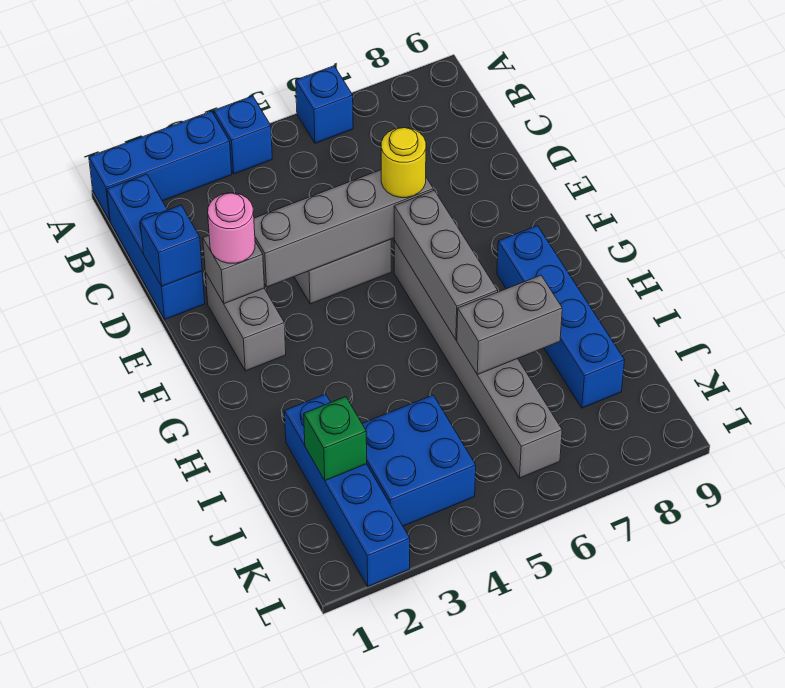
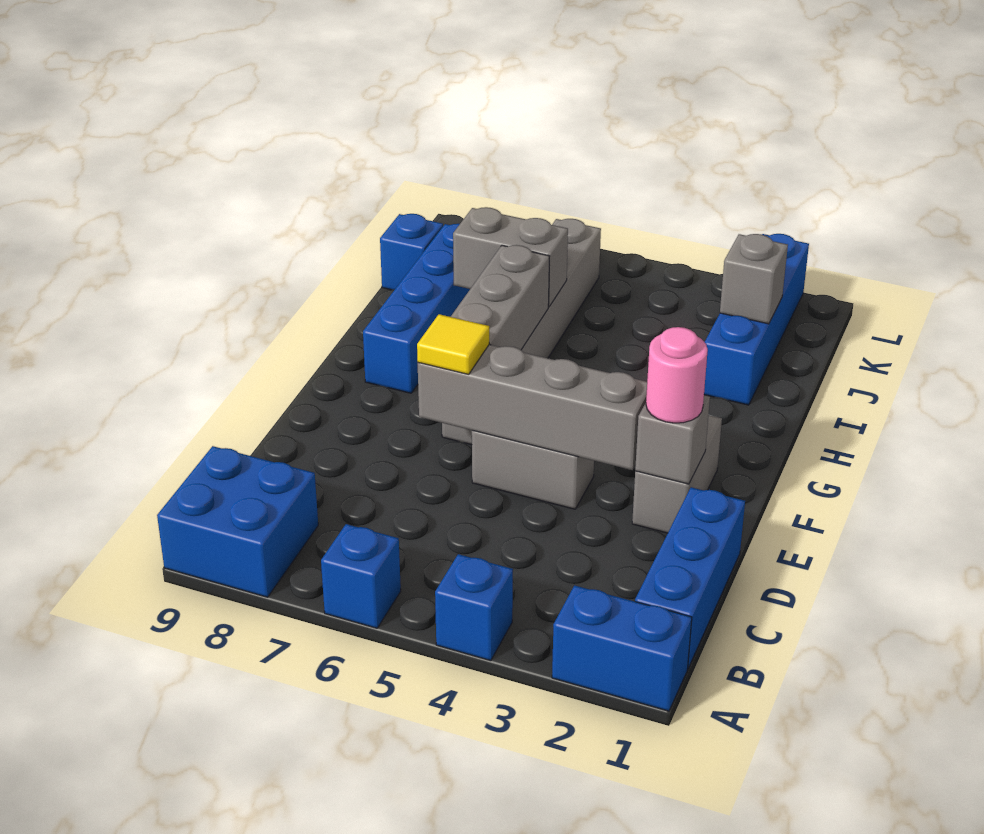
blue 1x3 brick [89,111,232,220] -> blue 1x2 brick [552,585,692,711]
blue 1x1 brick [140,205,202,286] -> blue 1x1 brick moved to [380,214,443,290]
yellow 1x1 round brick [381,128,426,198] -> yellow 1x1 tile [417,314,489,374]
green 1x1 brick [304,397,367,481] -> grey 1x1 brick [720,234,788,324]
blue 2x2 brick [362,395,476,526] -> blue 2x2 brick moved to [157,446,318,597]

